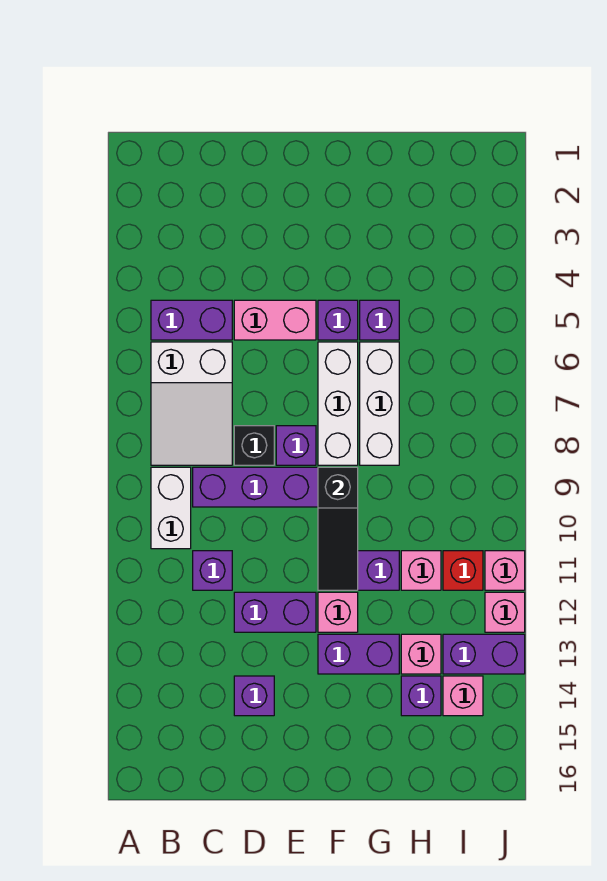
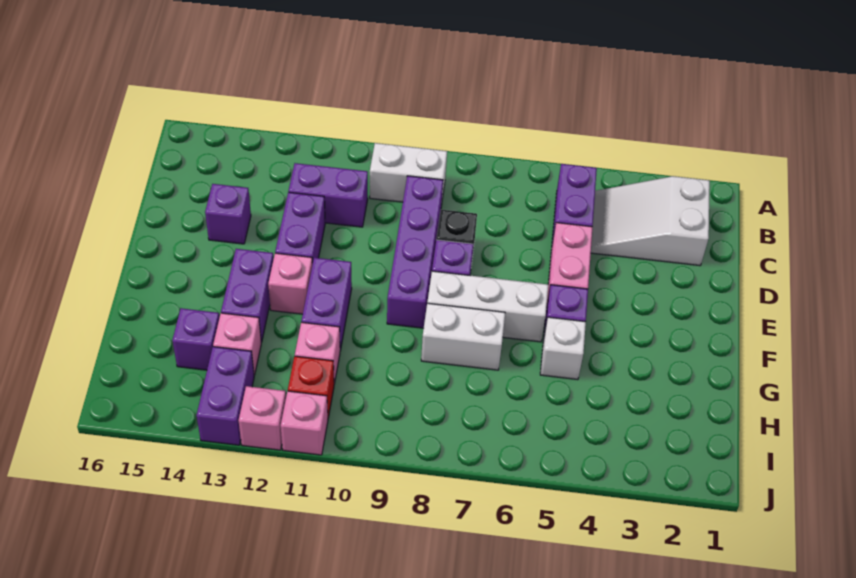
white 2x3 slope [151,342,232,465] -> white 2x3 slope moved to [591,176,710,266]
purple 1x1 brick [193,551,232,590] -> purple 1x2 brick [288,163,368,227]
black 1x3 slope [318,467,358,590] -> none
purple 1x1 brick [360,300,399,340] -> white 1x1 brick [540,317,586,380]
white 1x3 brick [360,342,399,465] -> white 1x2 brick [421,303,505,370]
pink 1x1 brick [443,676,483,716] -> none

